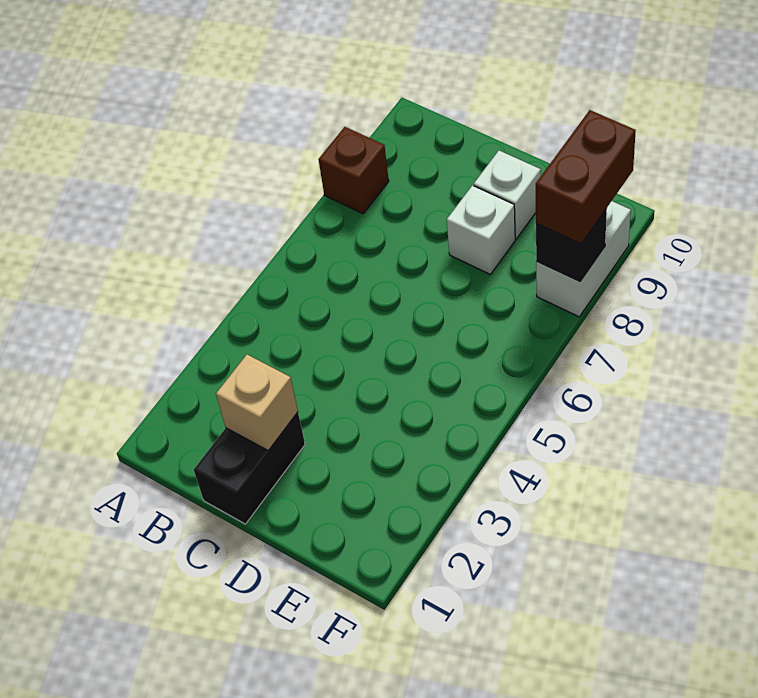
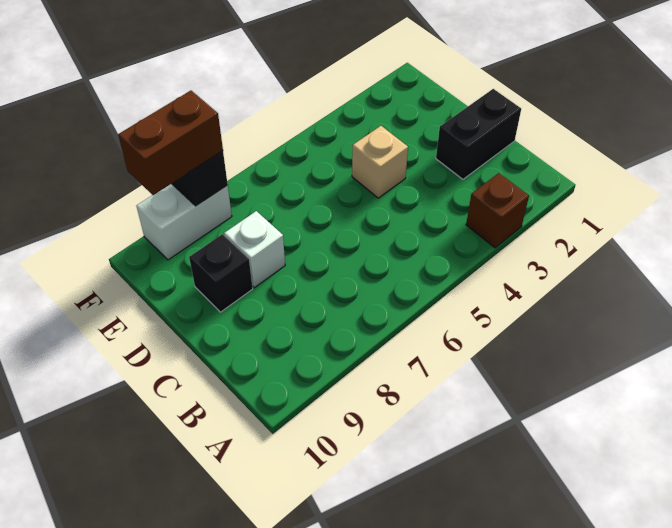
brown 1x1 brick [318,127,389,214] -> brown 1x1 brick moved to [466,173,529,248]
tan 1x1 brick [216,355,298,450] -> tan 1x1 brick moved to [352,126,408,198]
white 1x1 brick [474,151,541,239] -> black 1x1 brick [189,234,253,312]

